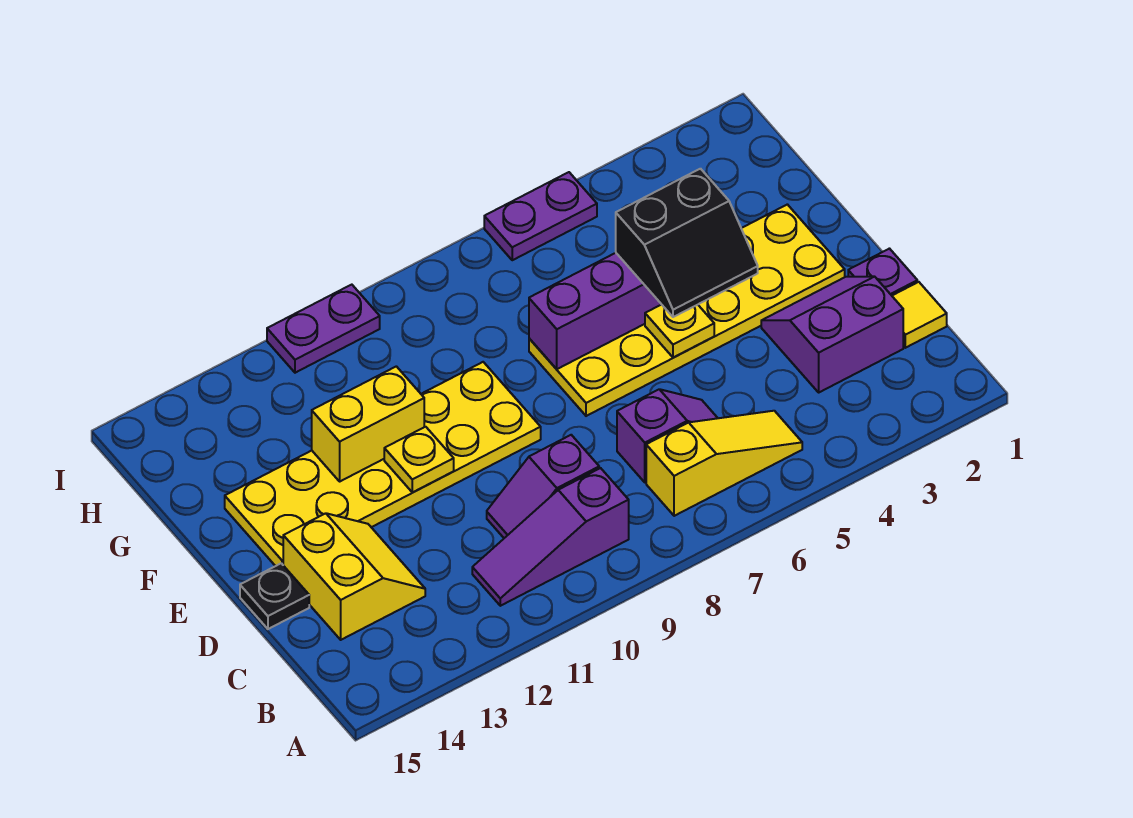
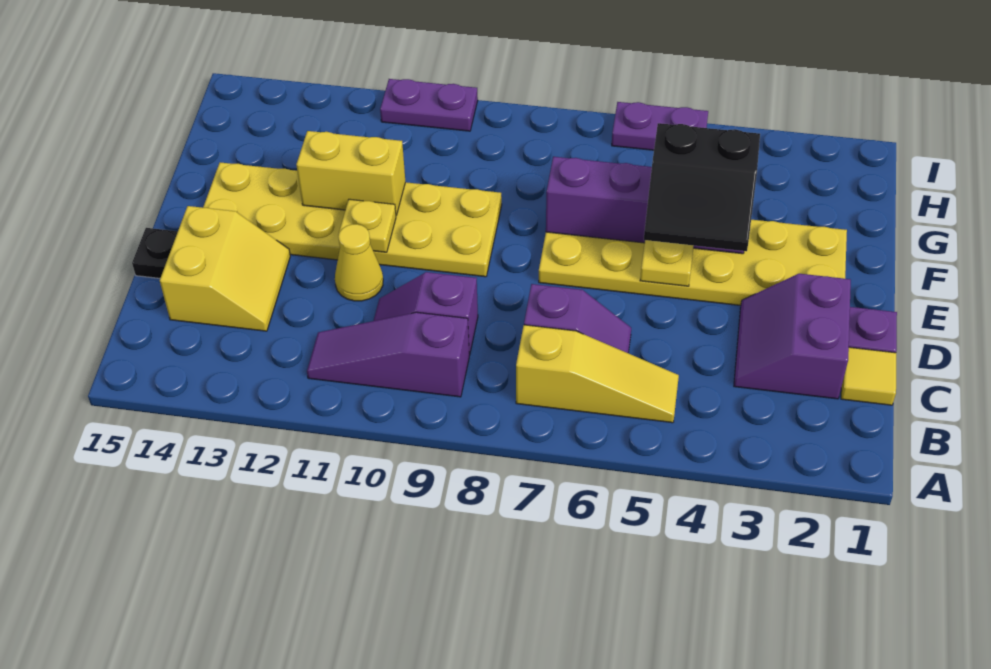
purple 2x2 slope [761,276,903,392] -> purple 2x2 slope turned to [734,274,851,399]
none -> yellow 1x1 cone [335,224,383,301]

